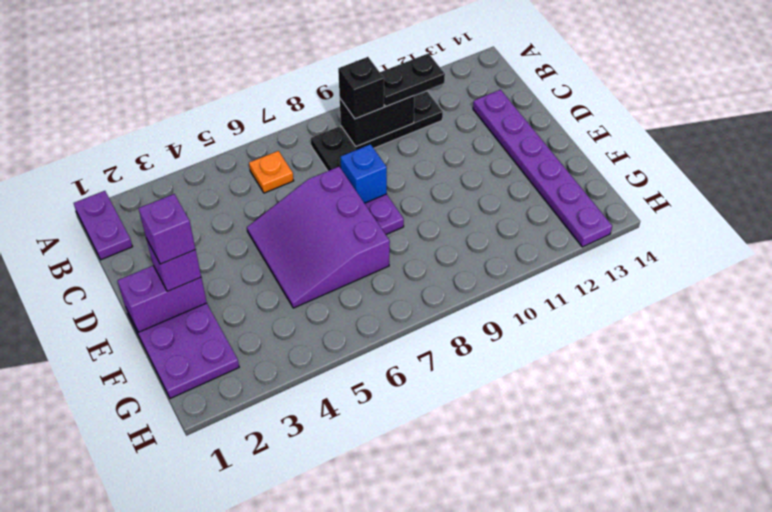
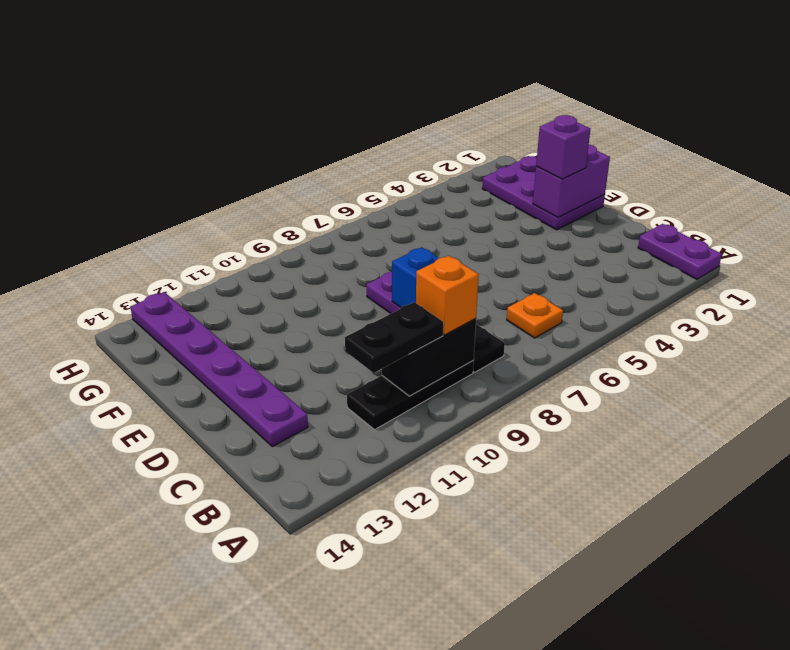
black 1x1 brick [338,57,384,119] -> orange 1x1 brick [416,256,479,335]
purple 3x3 slope [247,167,390,308] -> none
purple 1x1 brick [138,194,196,264] -> none

